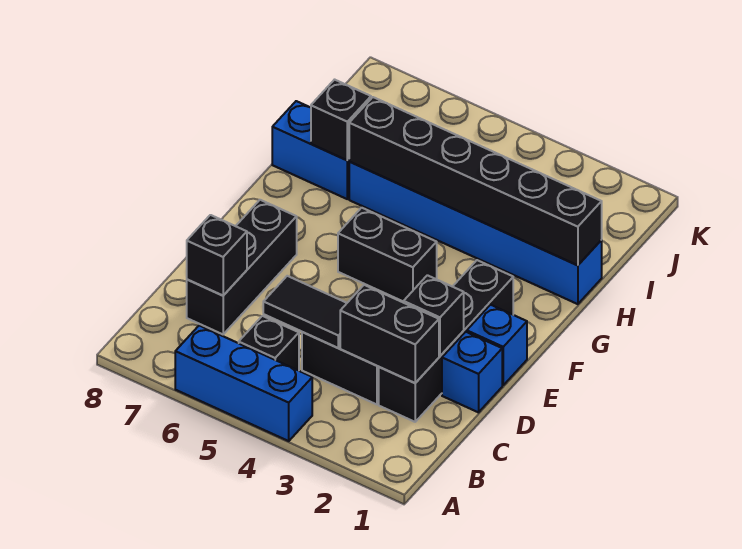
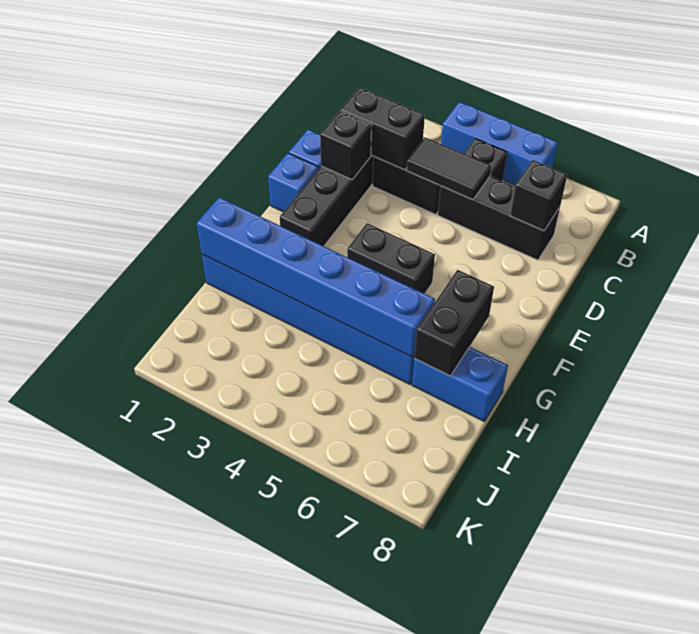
black 1x3 brick [187,200,297,334] -> black 1x3 brick turned to [438,176,560,260]
black 1x6 brick [349,97,602,265] -> blue 1x6 brick [196,197,435,357]
black 1x1 brick [311,80,371,160] -> black 1x2 brick [414,270,494,376]

